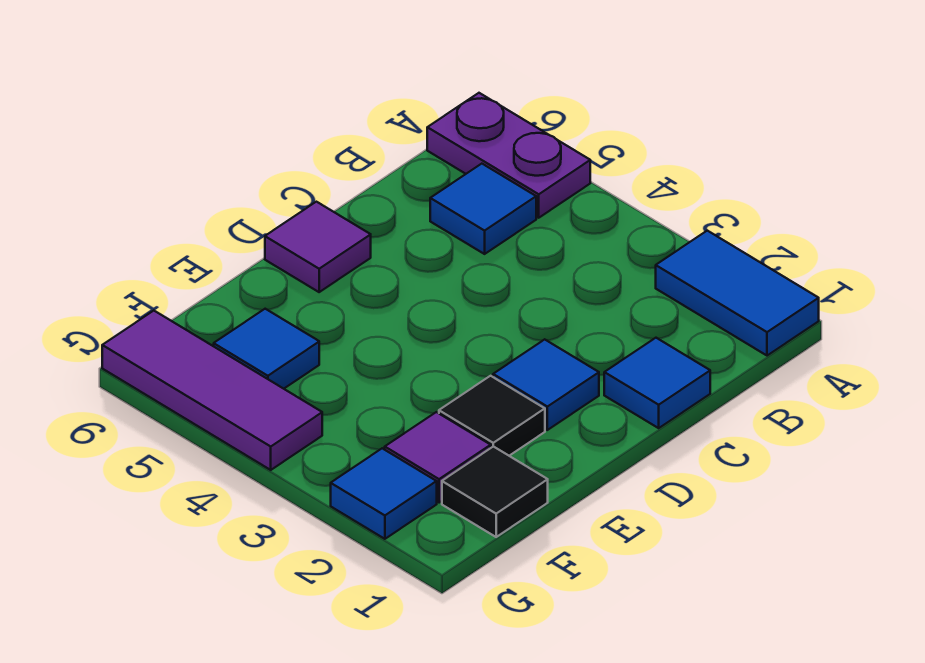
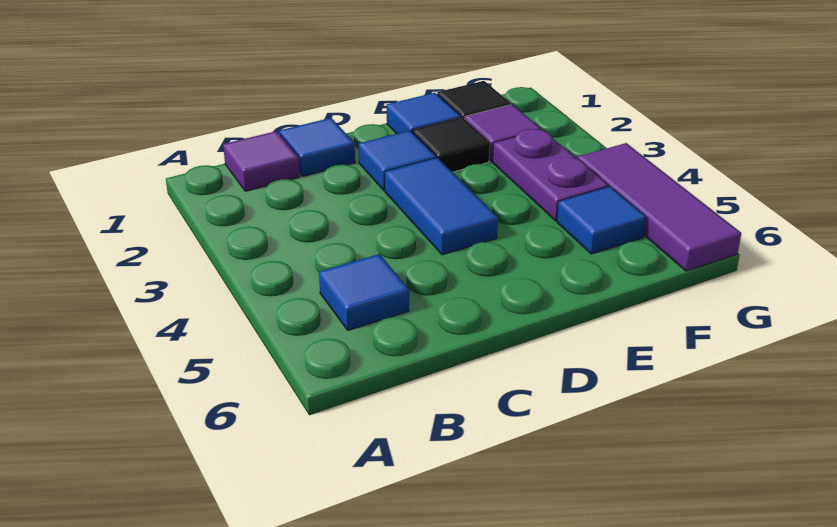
blue 1x2 tile [656,231,819,356] -> blue 1x2 tile moved to [385,158,498,255]
purple 1x2 plate [427,93,590,218] -> purple 1x2 plate moved to [493,129,609,221]
purple 1x1 tile [265,202,371,292] -> purple 1x1 tile moved to [223,131,300,191]
blue 1x1 tile [331,448,437,539] -> blue 1x1 tile moved to [387,93,461,134]

